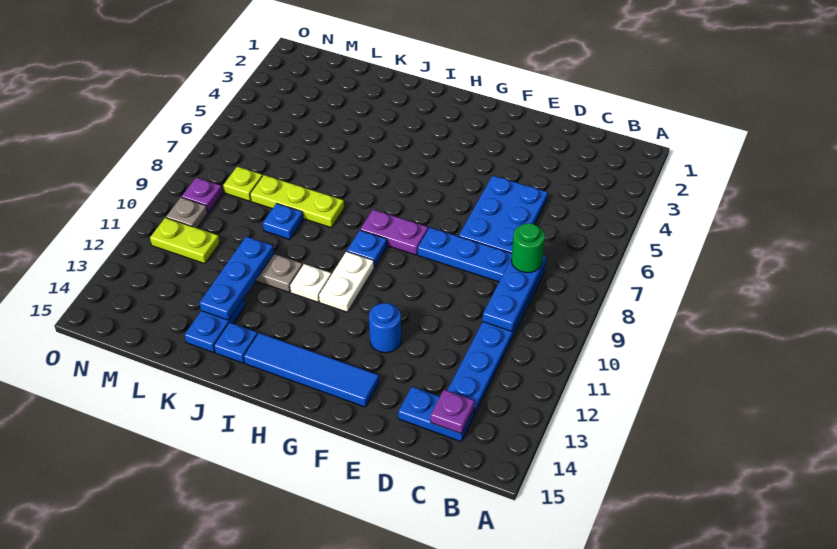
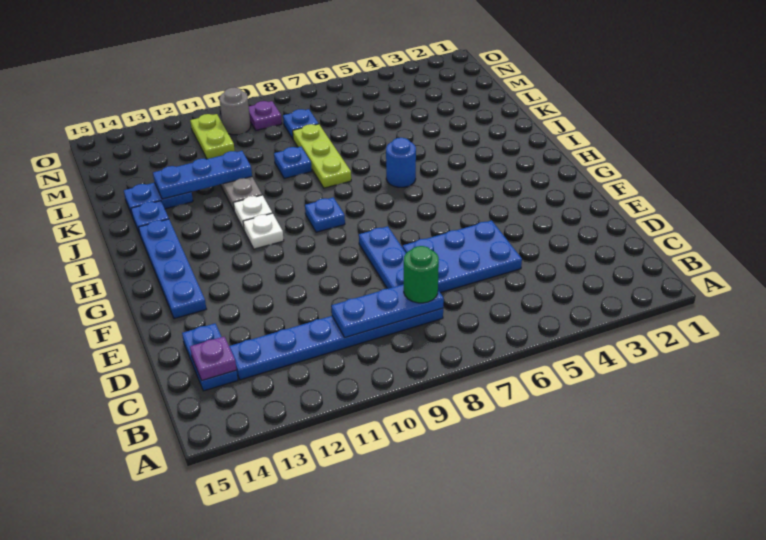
blue 1x1 round brick [369,303,401,353] -> blue 1x1 round brick moved to [386,138,416,187]
blue 1x4 tile [244,333,379,407] -> blue 1x4 plate [139,219,206,319]
purple 1x2 plate [360,210,428,255] -> none
white 1x2 plate [319,252,374,312] -> white 1x1 plate [243,213,284,249]
lime 1x1 plate [223,167,262,201] -> blue 1x1 plate [283,109,319,138]
grey 1x1 plate [166,197,208,228] -> grey 1x1 round brick [219,87,251,135]

